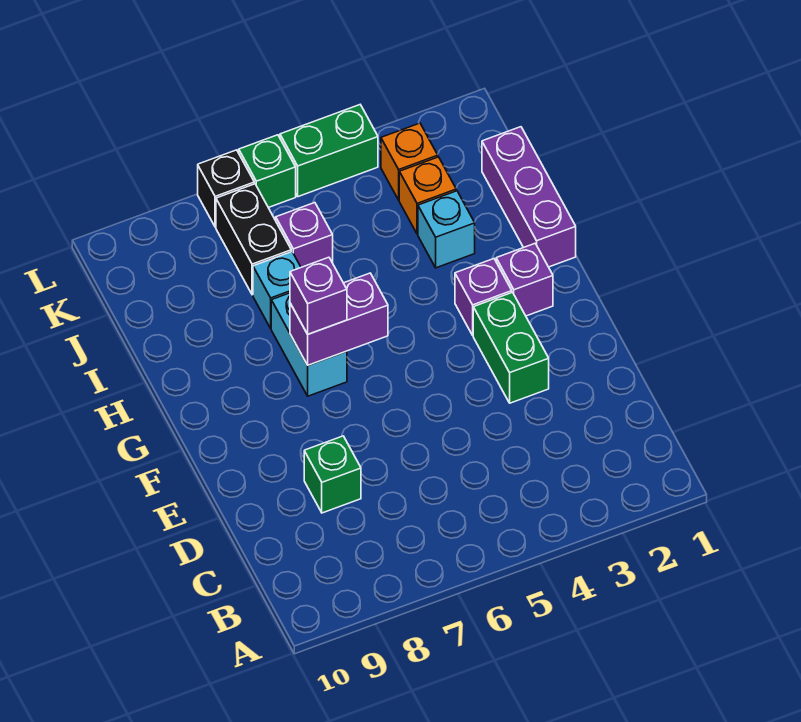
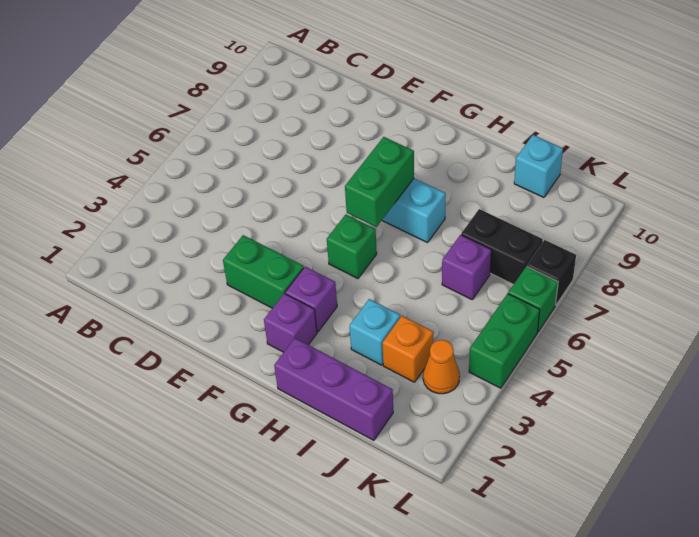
green 1x1 brick [304,436,361,513] -> green 1x1 brick moved to [327,215,377,279]
purple 1x2 brick [290,273,388,365] -> green 1x2 brick [345,137,414,227]
purple 1x1 brick [290,257,347,334] -> none
cyan 1x1 brick [253,252,301,328] -> cyan 1x1 brick moved to [514,135,563,197]
orange 1x1 brick [381,123,438,200] -> orange 1x1 cone [423,340,460,394]

